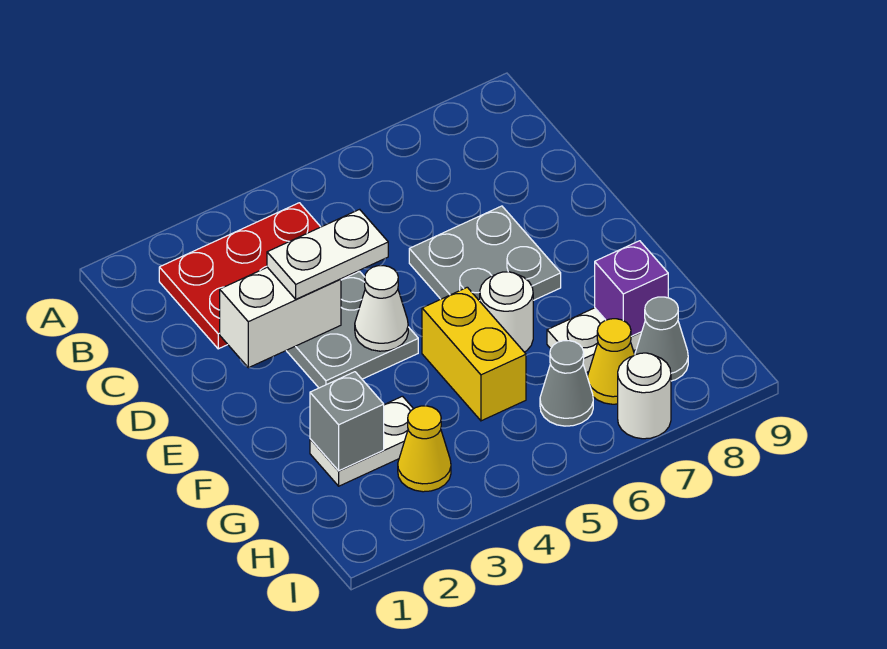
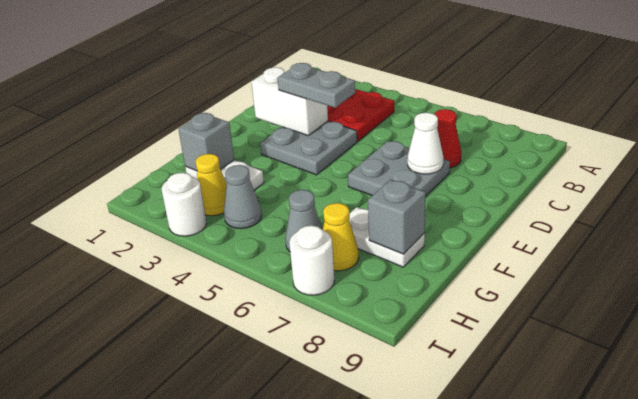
none -> red 1x1 cone [434,109,461,168]
white 1x2 plate [267,209,388,299] -> grey 1x2 plate [278,63,355,108]
white 1x1 cone [355,266,408,351] -> white 1x1 cone moved to [407,113,443,174]
yellow 1x2 brick [422,287,526,421] -> none
white 1x1 round brick [480,272,533,352] -> white 1x1 round brick moved to [162,173,207,236]
purple 1x1 brick [595,241,668,336] -> grey 1x1 brick [368,180,426,254]
grey 1x1 cone [635,297,688,381] -> grey 1x1 cone moved to [224,165,262,229]

